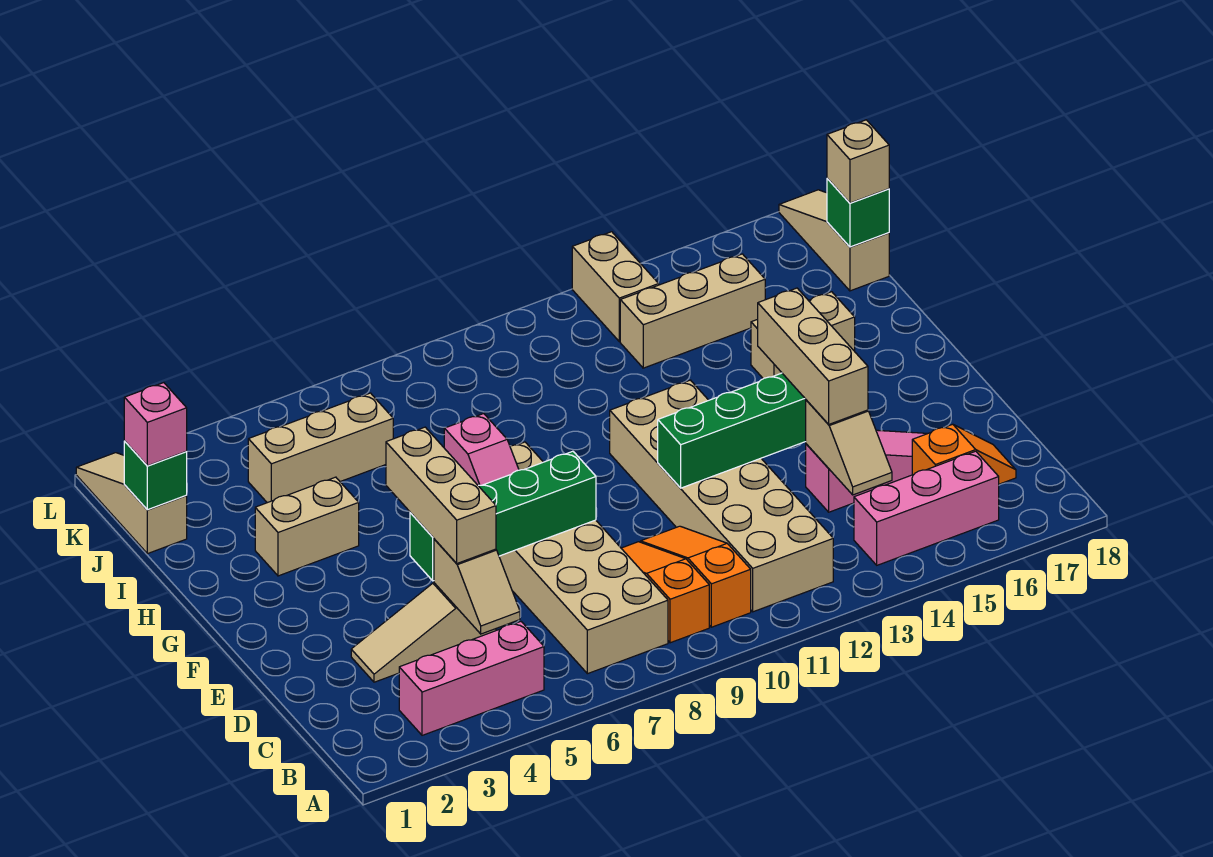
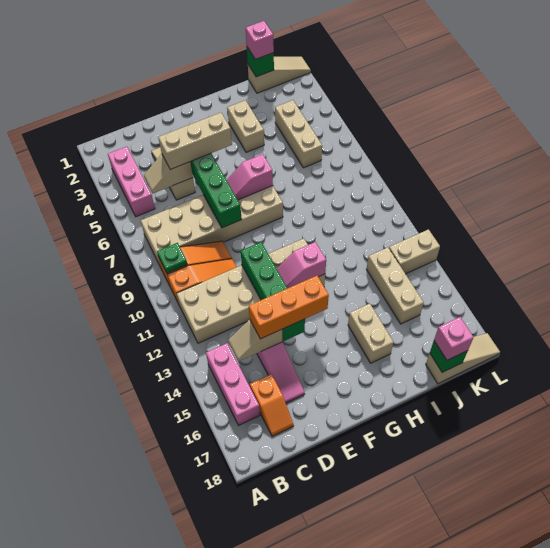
none -> green 1x1 plate [157,243,187,273]
tan 1x3 brick [758,288,868,424] -> orange 1x3 brick [249,276,329,339]
none -> pink 1x2 slope [277,242,326,288]
tan 1x1 brick [827,120,889,203] -> pink 1x1 brick [434,317,474,360]

